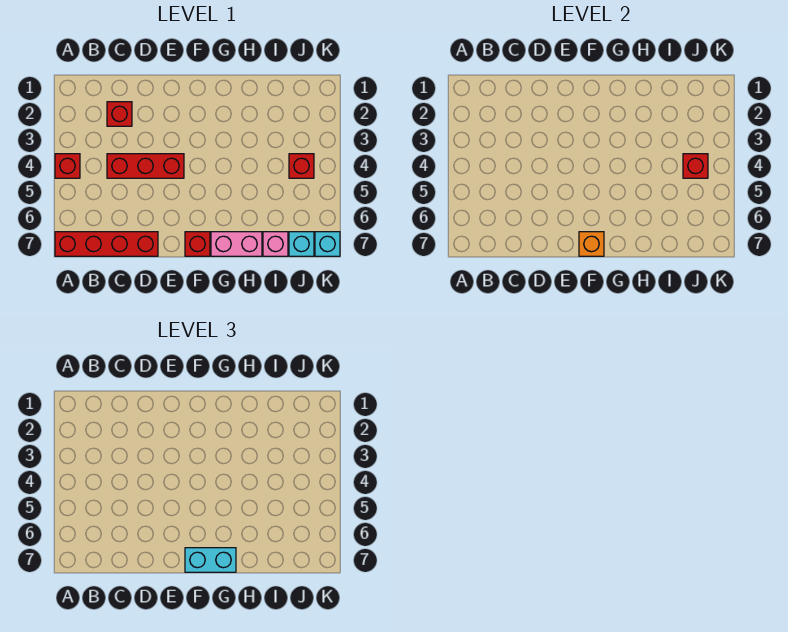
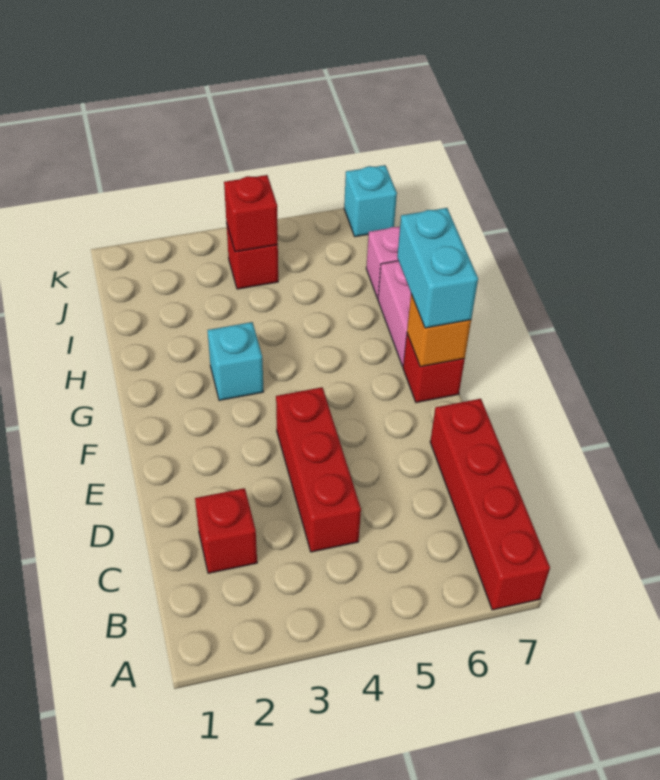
red 1x1 brick [55,154,80,178] -> none
cyan 1x1 brick [289,232,314,256] -> cyan 1x1 brick moved to [207,322,264,400]

